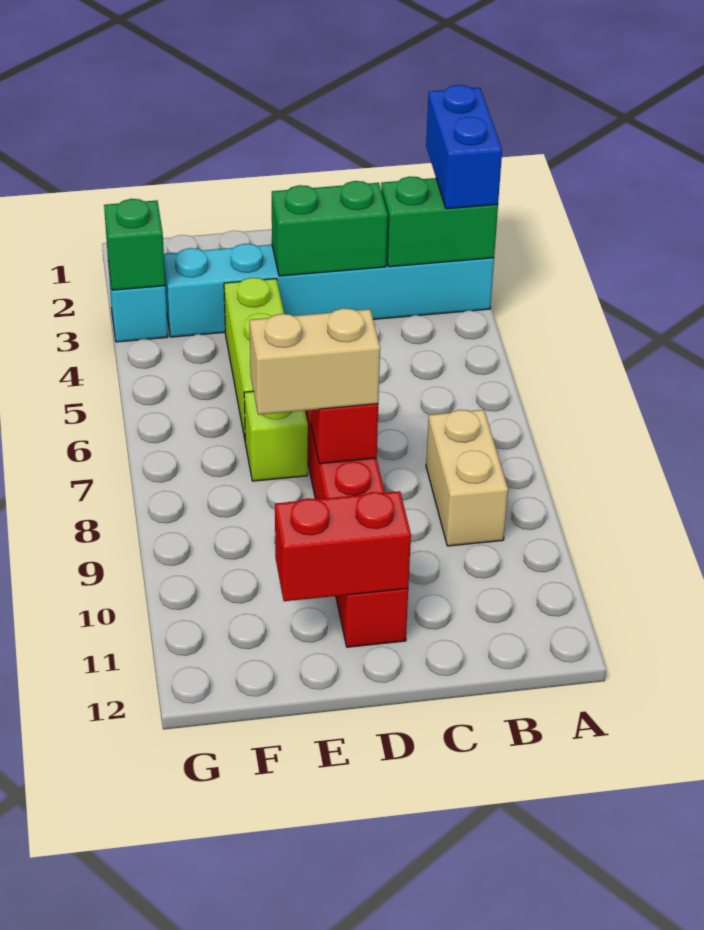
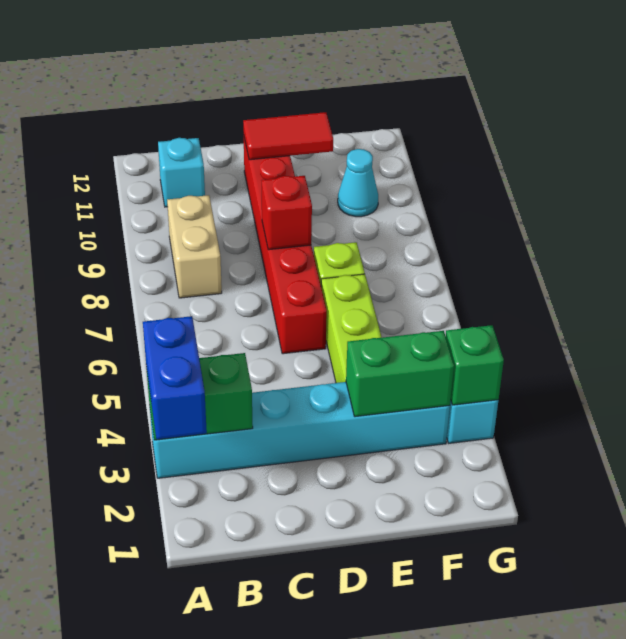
none -> cyan 1x1 brick [158,138,205,207]
green 1x2 brick [272,181,388,276] -> green 1x2 brick moved to [346,331,454,417]
tan 1x2 brick [250,308,380,415] -> none
red 1x2 brick [275,491,411,601] -> red 1x2 tile [243,112,333,160]
none -> cyan 1x1 cone [338,149,378,217]

